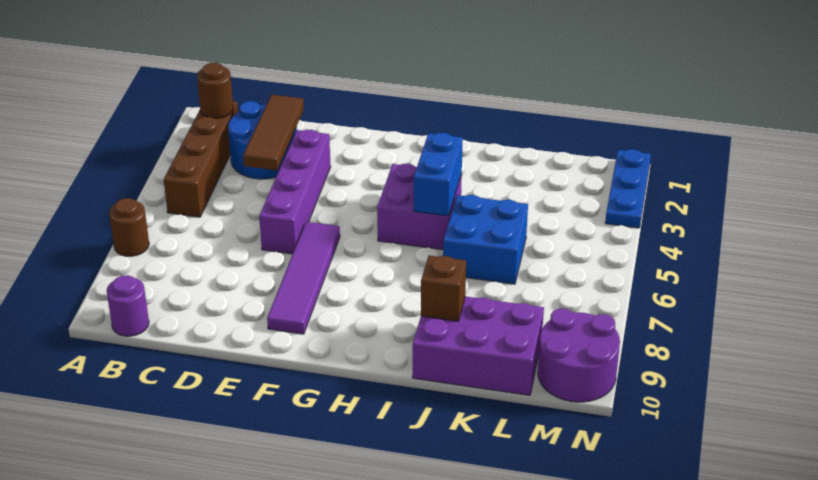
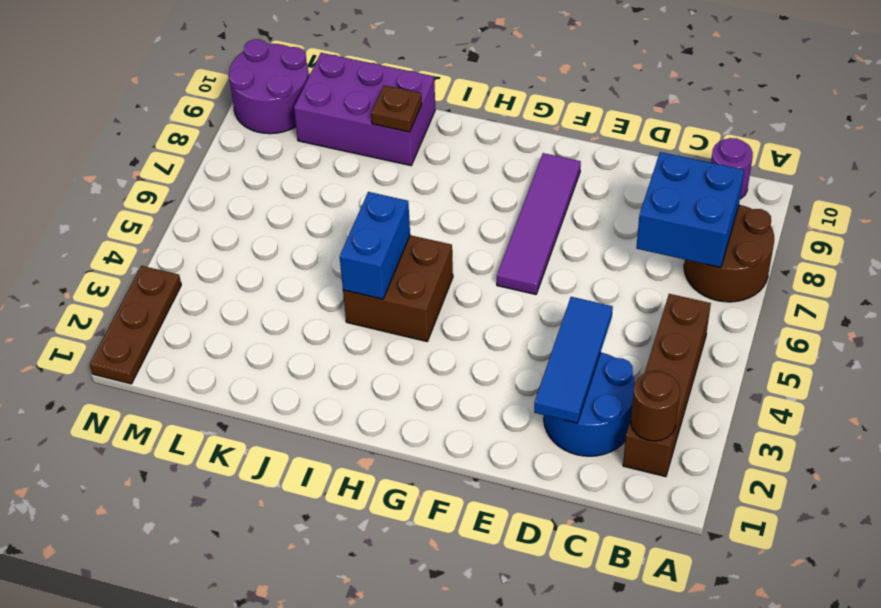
brown 1x1 round brick [109,198,149,256] -> brown 2x2 round brick [684,205,774,302]
brown 1x3 tile [243,95,304,170] -> blue 1x3 tile [534,297,613,423]
purple 1x4 brick [259,130,331,254] -> none
purple 2x2 brick [377,164,462,250] -> brown 2x2 brick [343,235,453,341]
blue 2x2 brick [443,195,528,284] -> blue 2x2 brick moved to [636,152,744,267]
brown 1x1 brick [421,255,466,321] -> brown 1x1 plate [371,85,422,132]
blue 1x3 plate [605,149,651,228] -> brown 1x3 plate [90,266,181,384]

